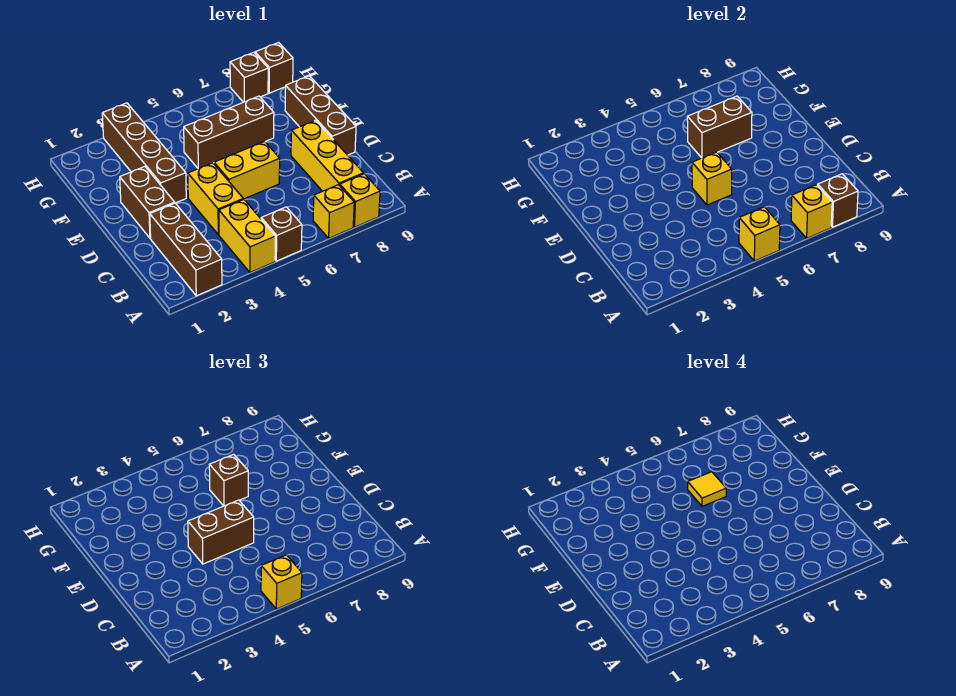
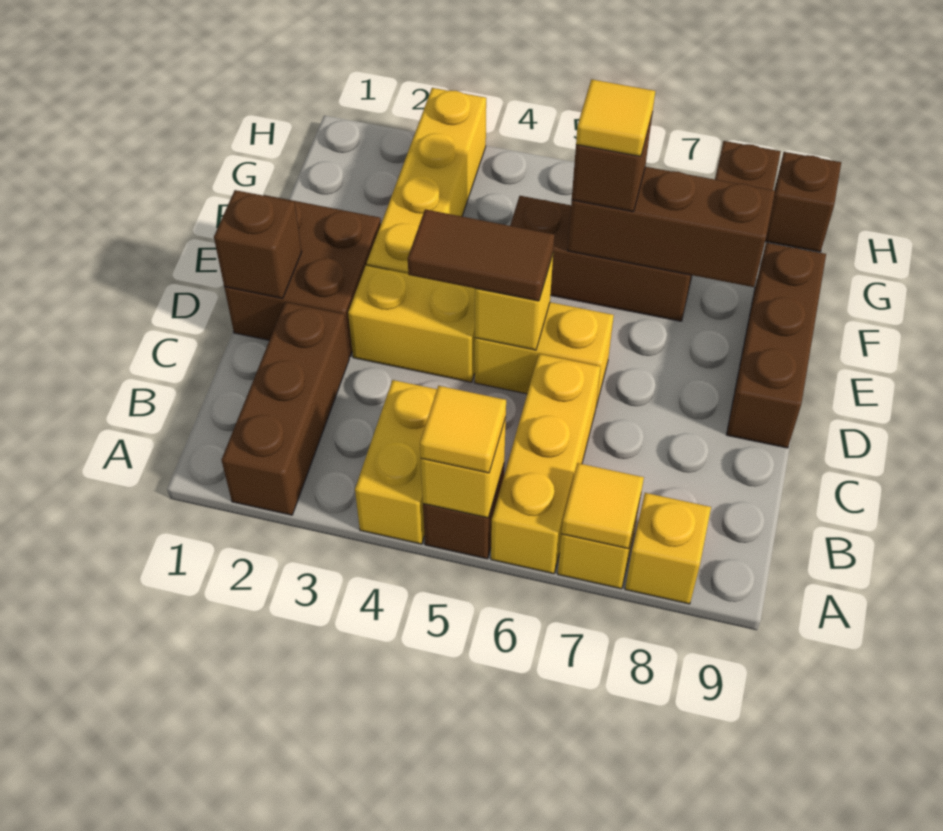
yellow 1x1 brick [261,555,302,609] -> yellow 1x1 tile [420,386,506,473]
yellow 1x1 brick [791,185,832,238] -> yellow 1x1 tile [562,463,644,549]
brown 1x1 brick [818,174,858,227] -> brown 1x1 brick moved to [214,190,302,298]
yellow 1x3 brick [291,120,363,191] -> yellow 1x3 brick moved to [491,354,601,574]
yellow 1x2 brick [188,163,243,235] -> yellow 1x2 brick turned to [348,265,475,382]
brown 1x2 brick [120,167,175,238] -> brown 2x2 brick [224,195,381,357]
brown 1x2 brick [188,500,254,564] -> brown 1x2 tile [408,209,554,301]
brown 1x4 brick [102,103,186,203] -> yellow 1x4 brick [367,88,486,274]
brown 1x2 brick [687,96,752,158] -> brown 1x3 brick [568,167,775,287]

